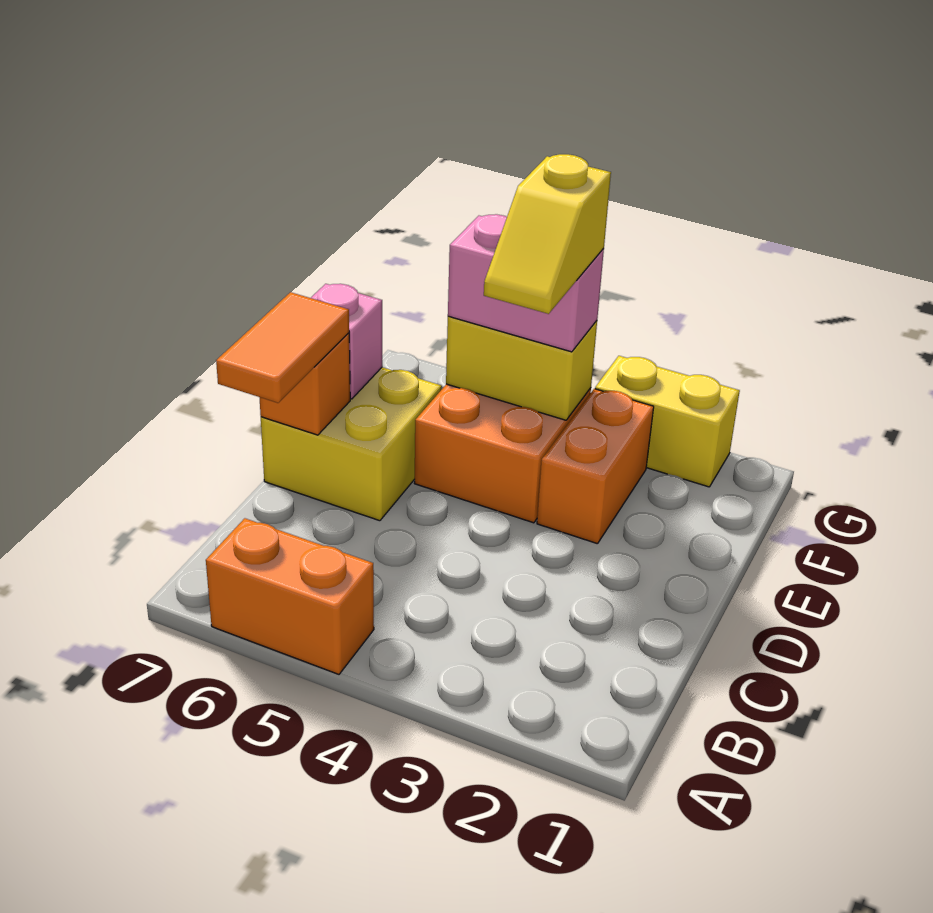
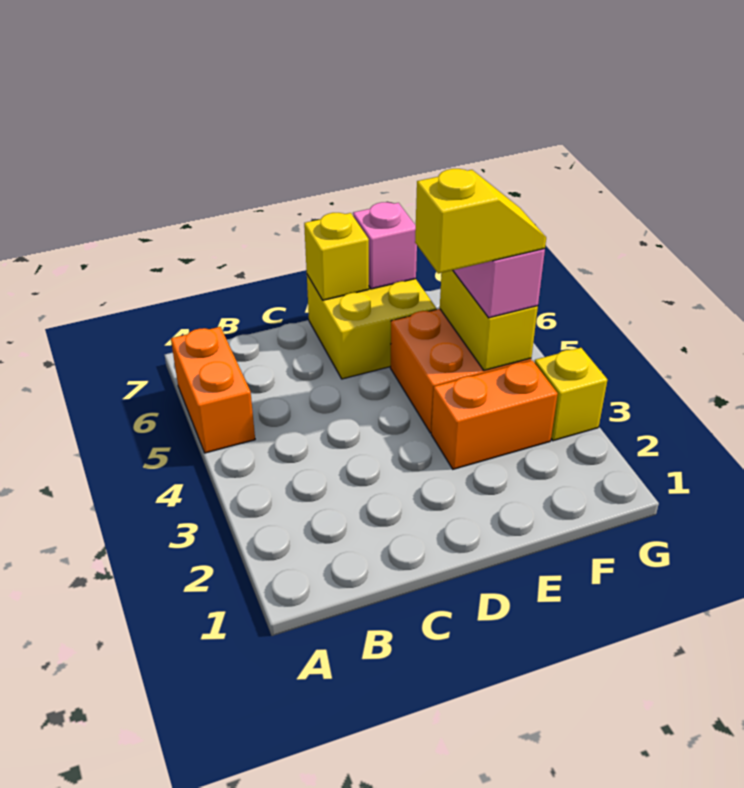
orange 1x2 tile [216,292,349,403] -> none
orange 1x1 brick [259,333,350,435] -> yellow 1x1 brick [304,213,369,300]
yellow 1x2 slope [484,154,611,314] -> yellow 1x2 slope turned to [415,169,546,274]
yellow 1x2 brick [595,356,740,487] -> yellow 1x1 brick [535,348,607,441]

